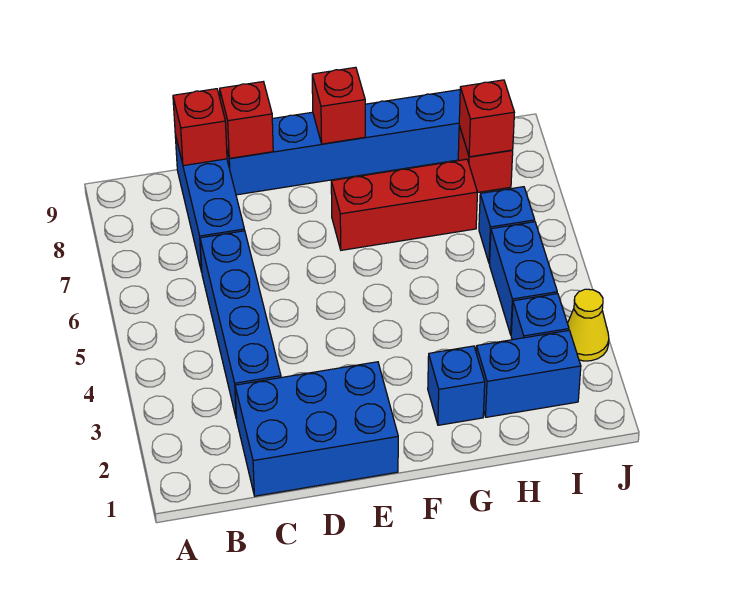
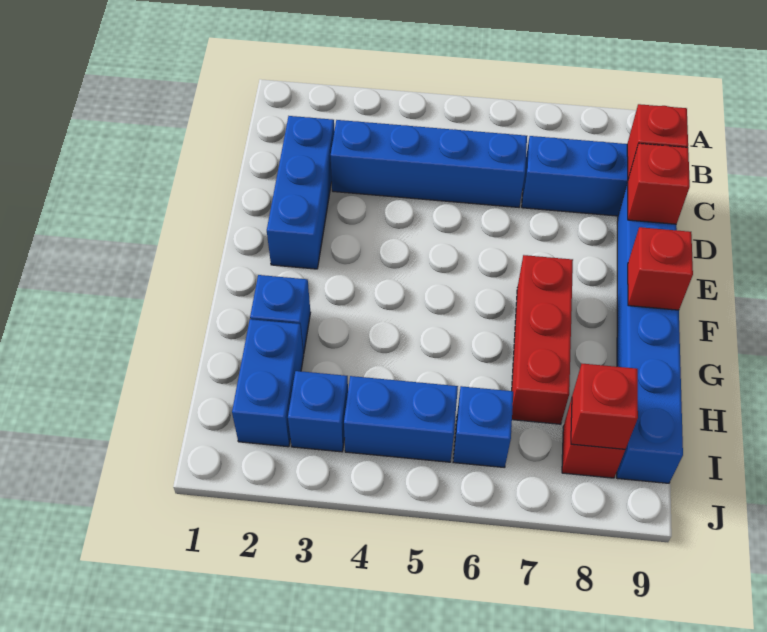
blue 2x3 brick [235,362,398,496] -> blue 1x3 brick [267,116,334,269]
yellow 1x1 cone [567,289,609,361] -> none

